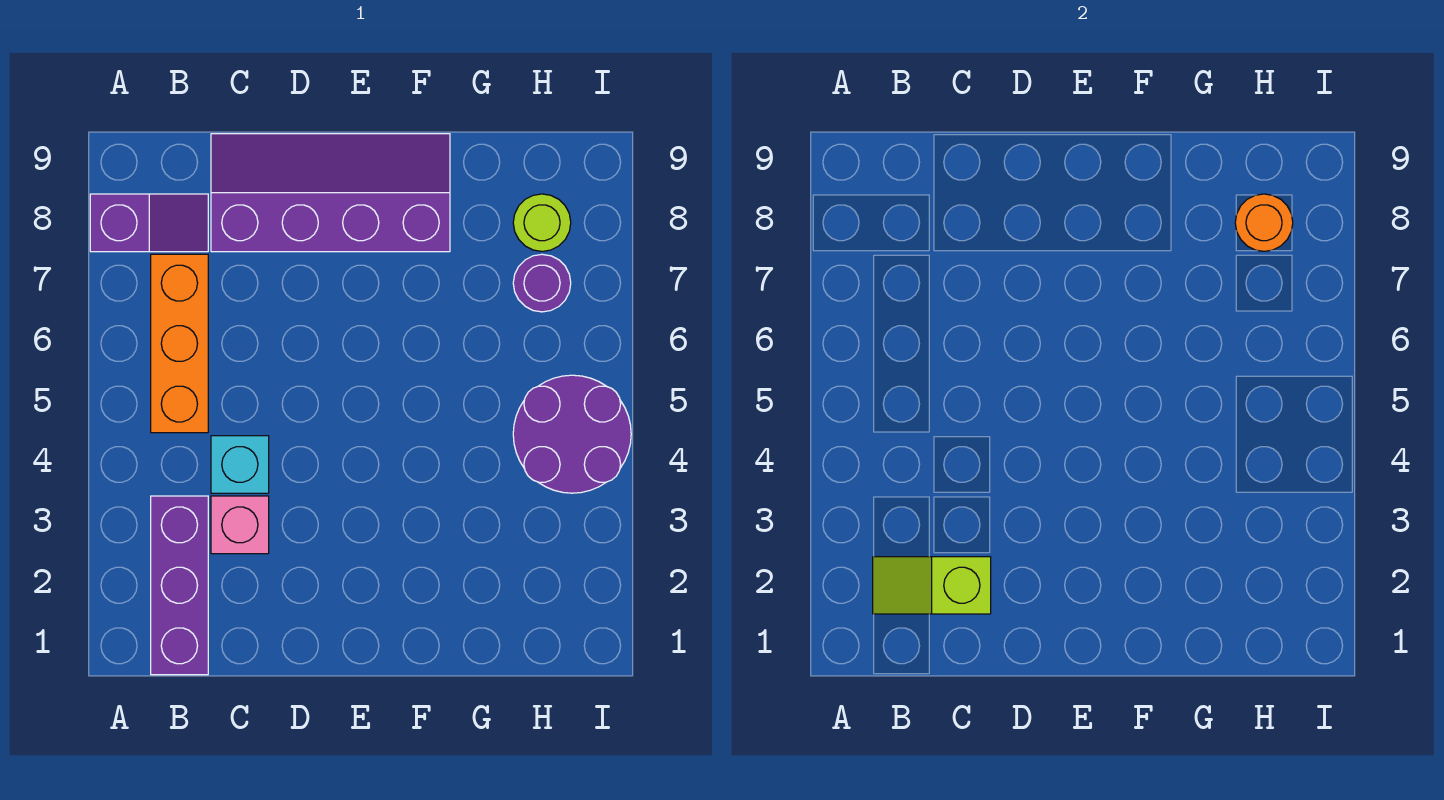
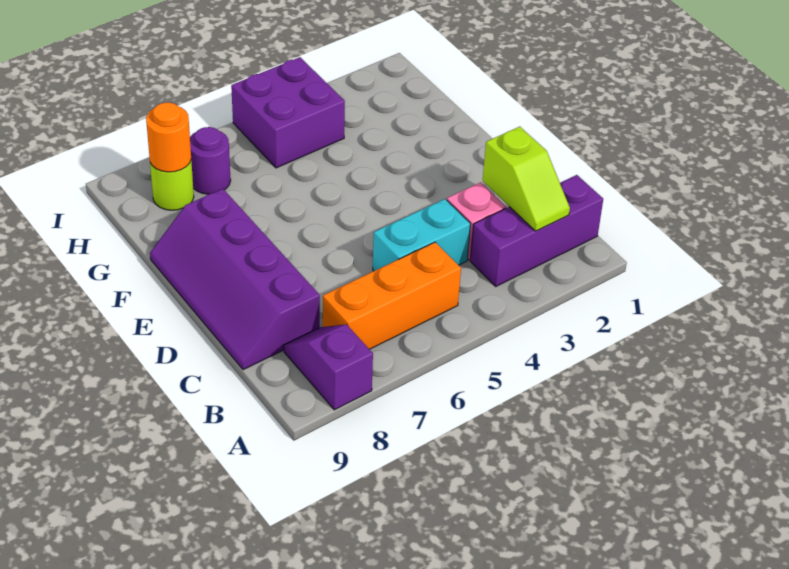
cyan 1x1 brick [211,436,269,493] -> cyan 1x2 brick [373,199,470,271]
purple 2x2 round brick [513,375,631,493] -> purple 2x2 brick [231,57,345,168]

